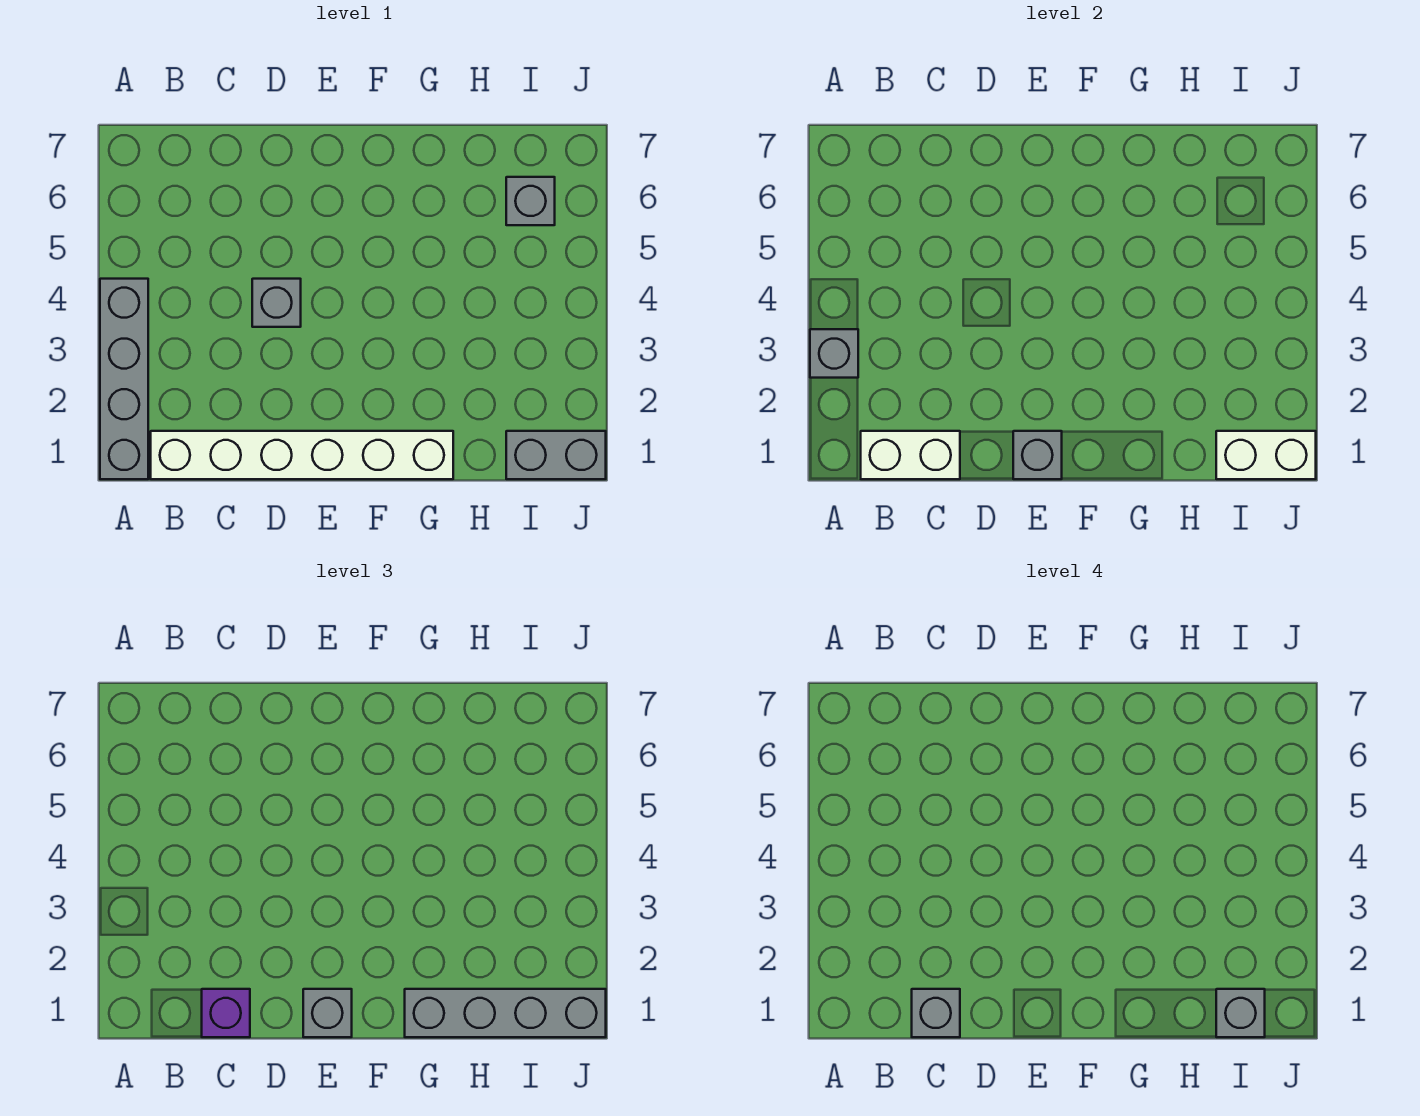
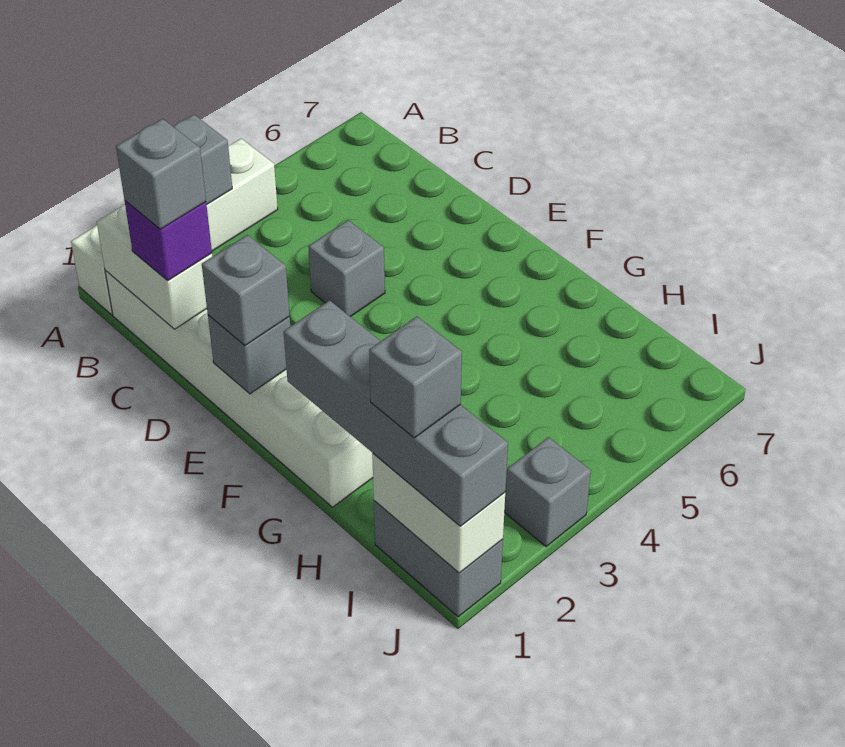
grey 1x4 brick [100,279,148,479] -> white 1x4 brick [71,139,278,315]
grey 1x1 brick [506,177,555,225] -> grey 1x1 brick moved to [505,437,591,547]

